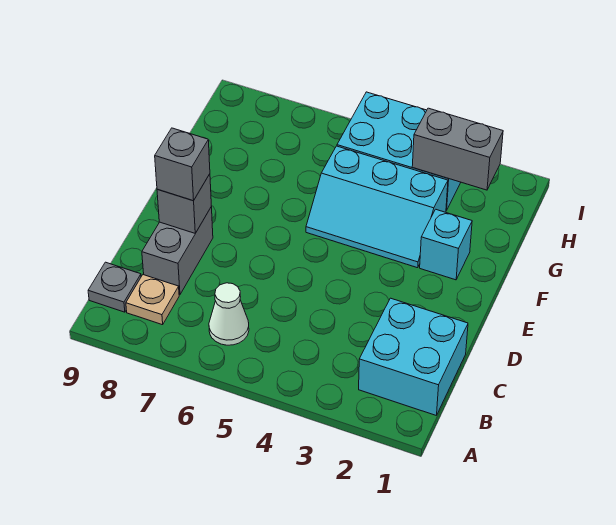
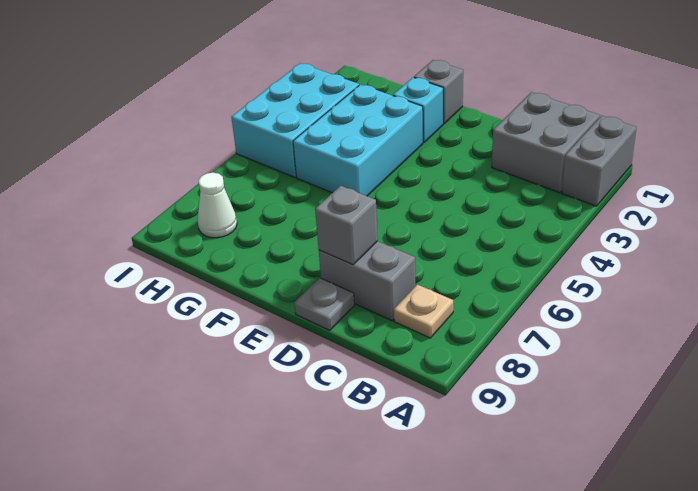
cyan 2x2 brick [359,298,468,415] -> grey 2x2 brick [492,92,600,193]
white 1x1 cone [209,283,249,345] -> white 1x1 cone moved to [198,173,237,238]
grey 1x1 plate [88,262,141,312] -> grey 1x1 plate moved to [294,278,354,330]
grey 1x1 brick [155,128,210,201] -> grey 1x1 brick moved to [414,60,463,124]
cyan 2x3 slope [306,146,448,268] -> cyan 2x3 brick [293,84,423,196]
grey 1x2 brick [412,108,503,190] -> grey 1x2 brick moved to [562,115,636,206]

